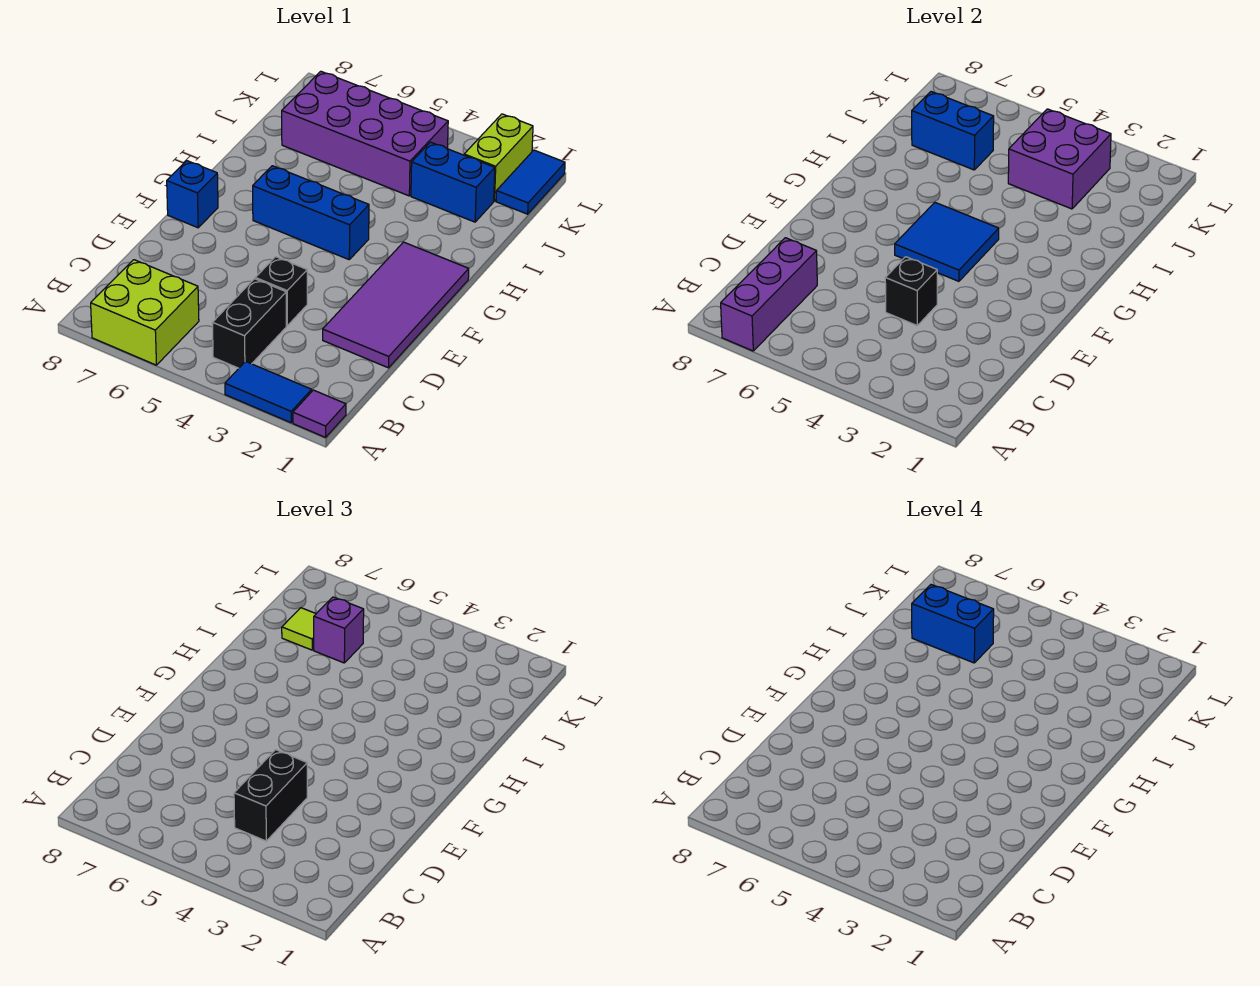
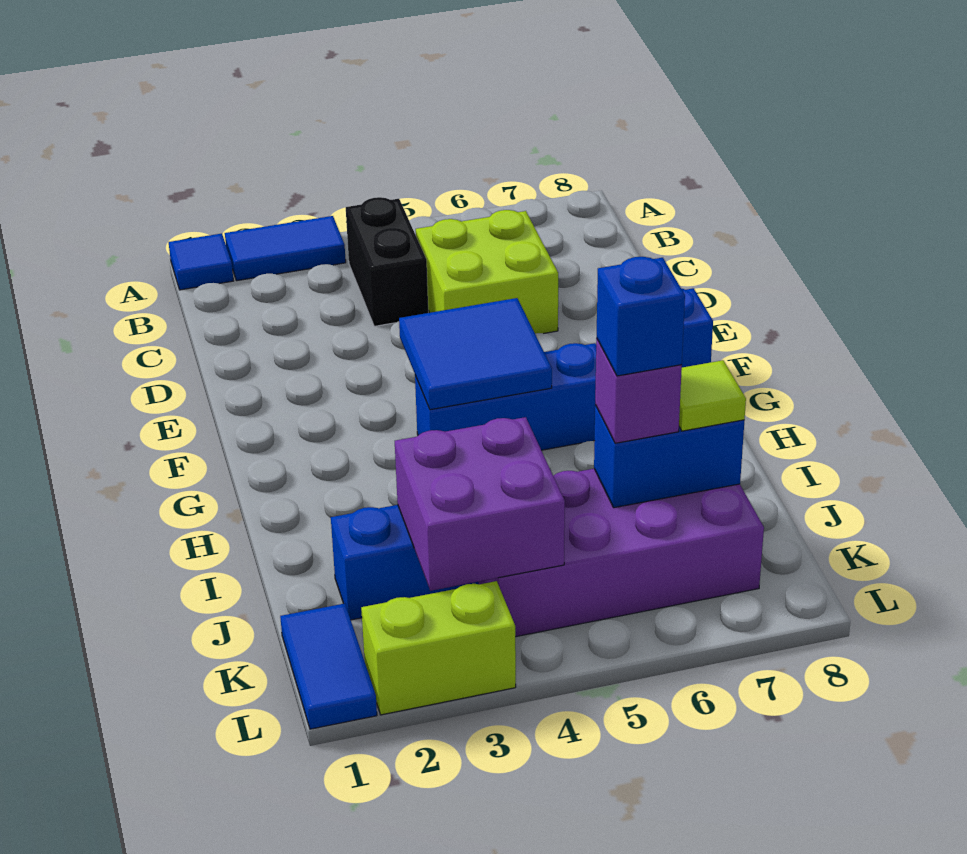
purple 1x1 tile [293,390,346,437] -> blue 1x1 tile [169,234,233,290]
lime 2x2 brick [91,260,199,365] -> lime 2x2 brick moved to [416,210,558,334]
purple 1x3 brick [721,238,817,351] -> none
black 1x2 brick [234,750,307,841] -> none
purple 2x4 tile [323,242,469,368] -> none
black 1x1 brick [255,257,307,325] -> none
black 1x1 brick [885,257,937,325] -> none
blue 1x2 brick [912,585,994,663] -> blue 1x1 brick [597,257,685,376]
lime 1x2 brick [464,114,533,201] -> lime 1x2 brick turned to [361,581,516,715]

